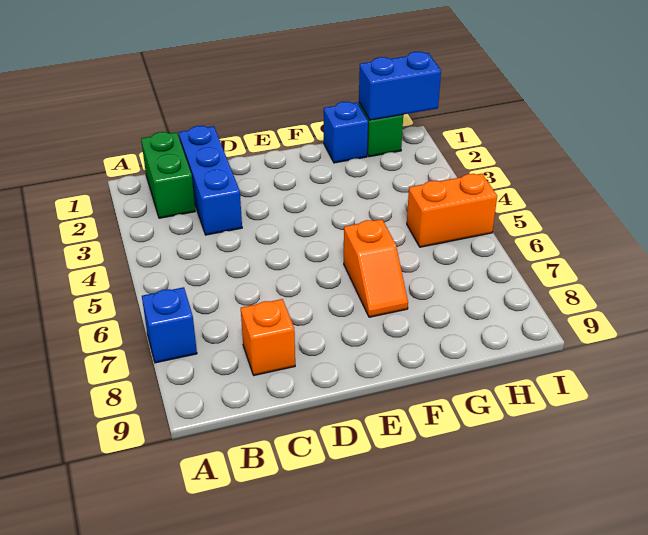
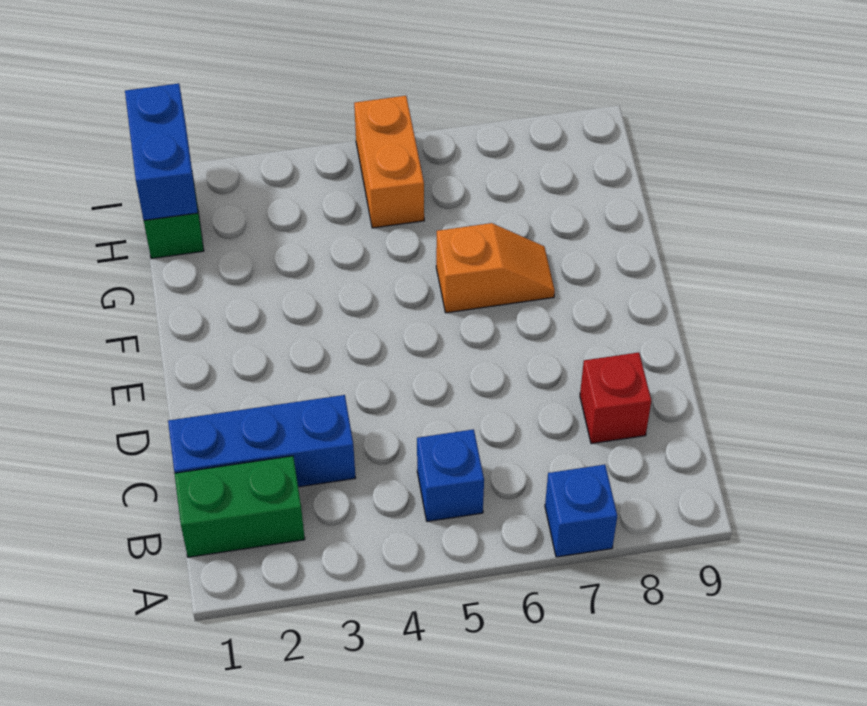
orange 1x1 brick [241,299,295,375] -> red 1x1 brick [580,352,651,444]
blue 1x1 brick [324,102,368,163] -> blue 1x1 brick moved to [417,429,484,521]

